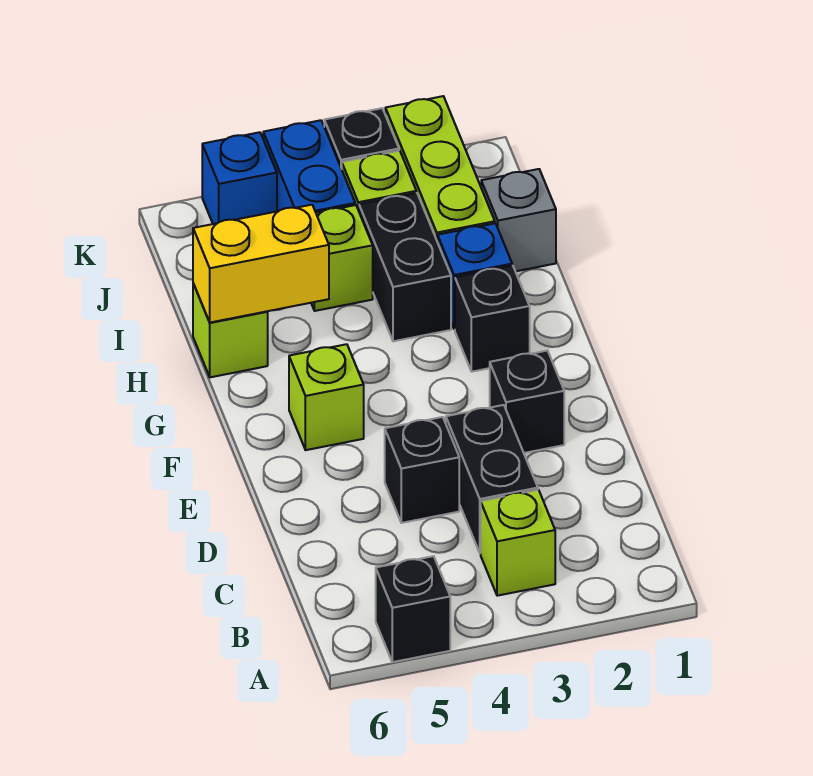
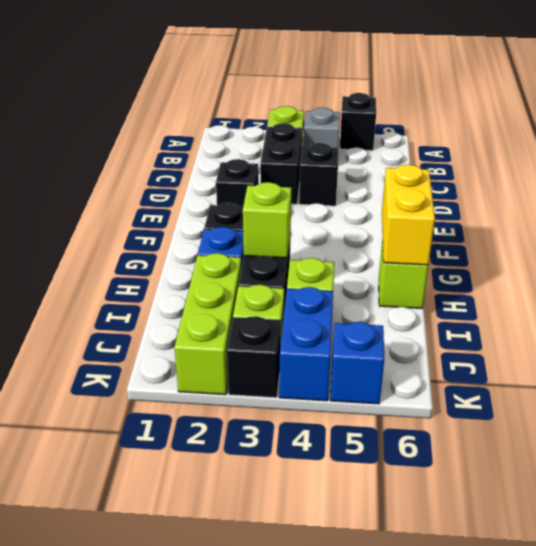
lime 1x1 brick [289,344,364,450] -> lime 1x1 brick moved to [243,182,291,258]
yellow 1x2 brick [193,205,329,323] -> yellow 1x2 brick turned to [382,165,435,265]
grey 1x1 brick [481,169,556,271] -> grey 1x1 brick moved to [304,108,340,148]

